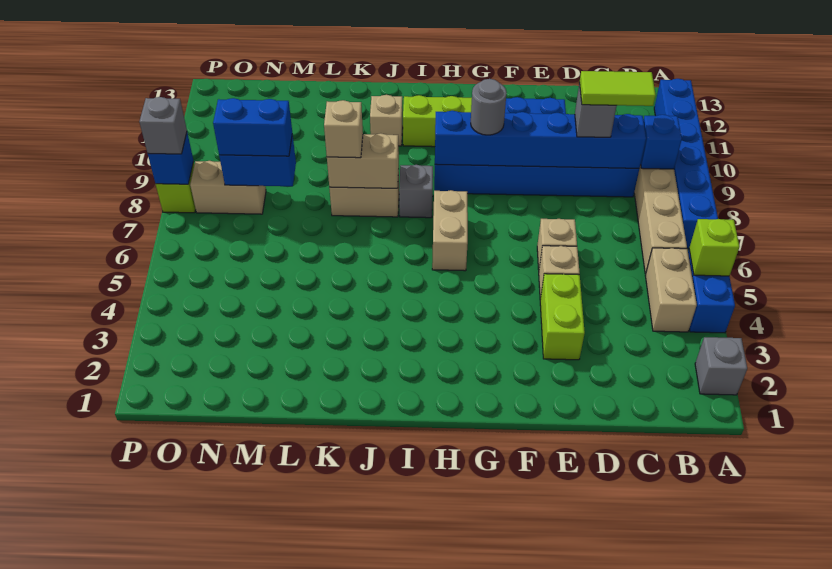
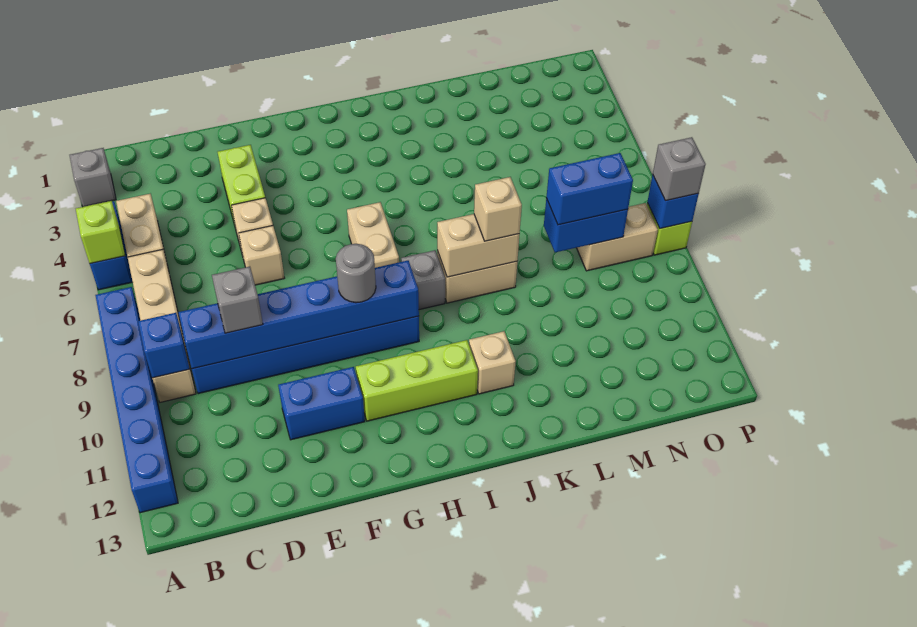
lime 1x2 tile [580,71,656,106] -> none

